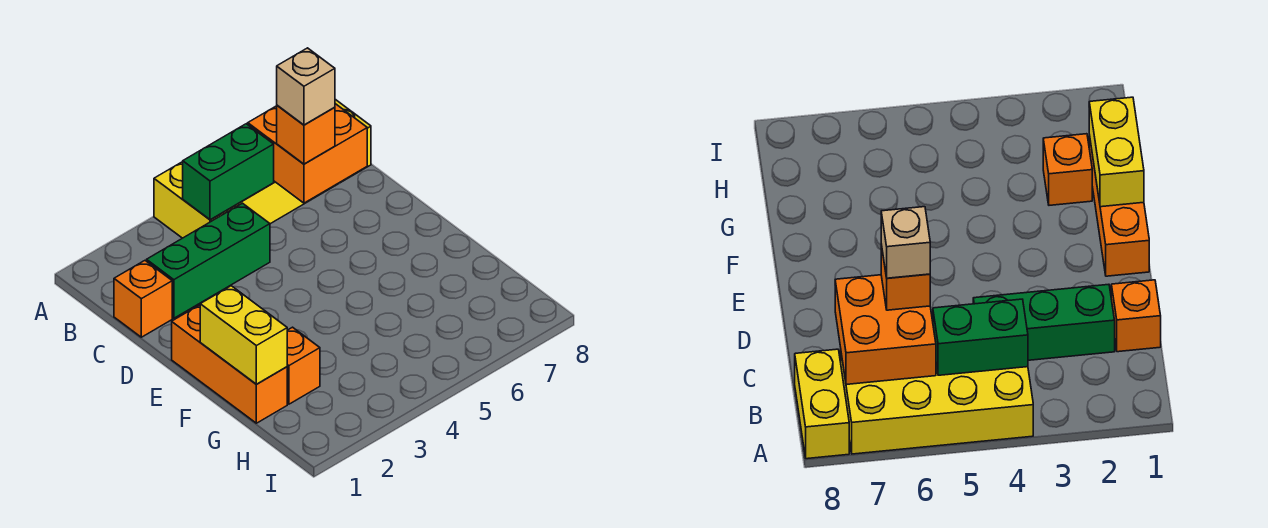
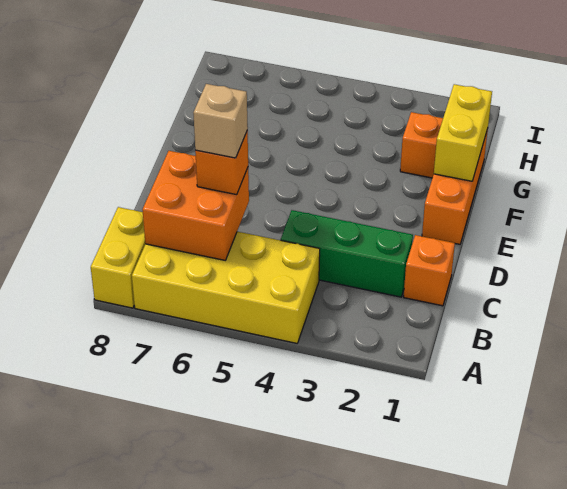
green 1x2 brick [183,124,274,220] -> none

